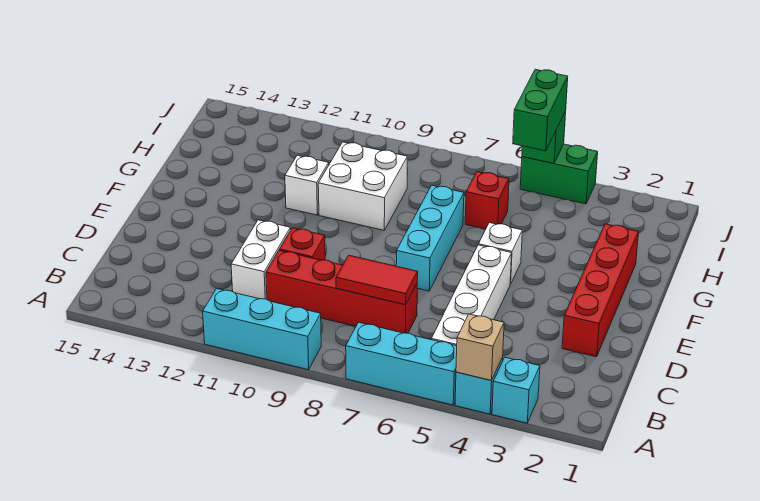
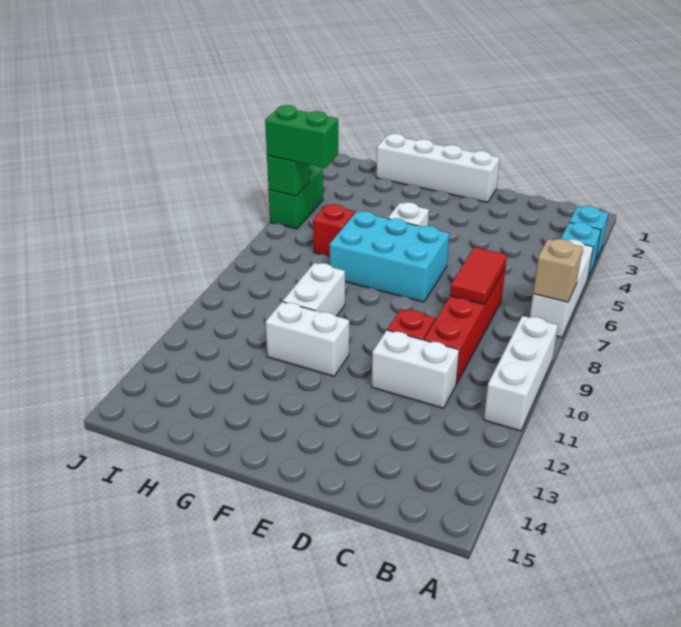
tan 1x1 brick [456,314,504,381] -> tan 1x1 brick moved to [533,239,583,302]
cyan 1x3 brick [346,322,457,405] -> white 1x3 brick [530,239,593,338]
cyan 1x3 brick [203,289,321,370] -> white 1x3 brick [484,316,558,431]
white 1x4 brick [431,245,512,346] -> white 1x4 brick moved to [376,134,500,202]
red 1x4 brick [562,224,639,357] -> none
cyan 1x3 brick [396,185,464,291] -> cyan 2x3 brick [330,211,449,302]
white 2x2 brick [318,142,407,230] -> white 1x2 brick [283,263,345,316]
white 1x1 brick [285,155,329,215] -> white 1x2 brick [266,302,349,376]

